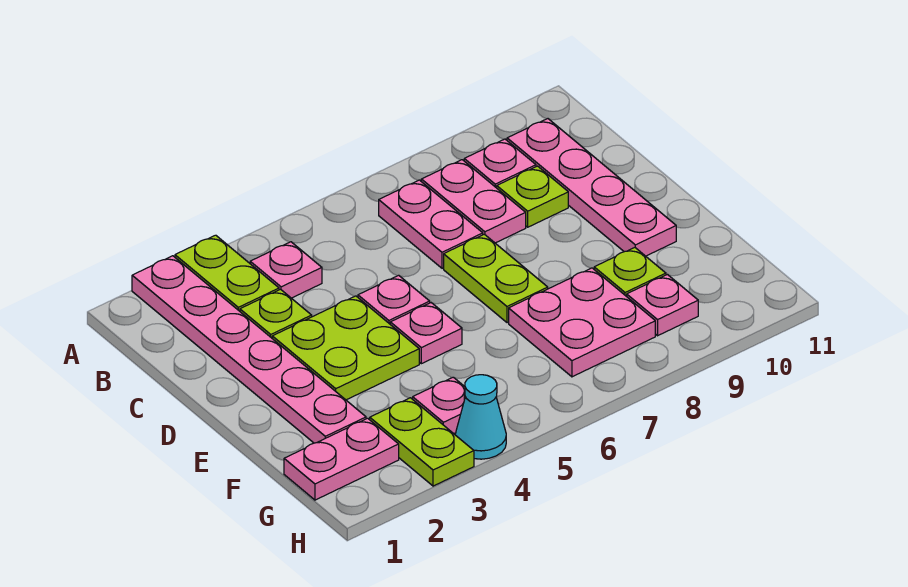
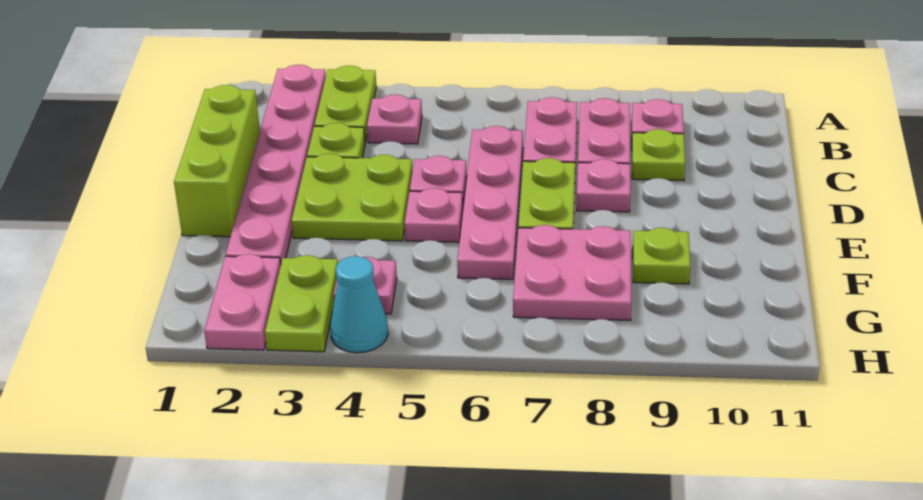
pink 1x4 plate [507,119,676,256] -> pink 1x4 plate moved to [457,126,523,279]
none -> lime 1x3 brick [174,85,260,237]
pink 1x2 plate [284,418,399,500] -> pink 1x2 plate turned to [204,254,281,350]
pink 1x1 plate [627,275,698,336] -> pink 1x1 plate moved to [577,159,630,212]

